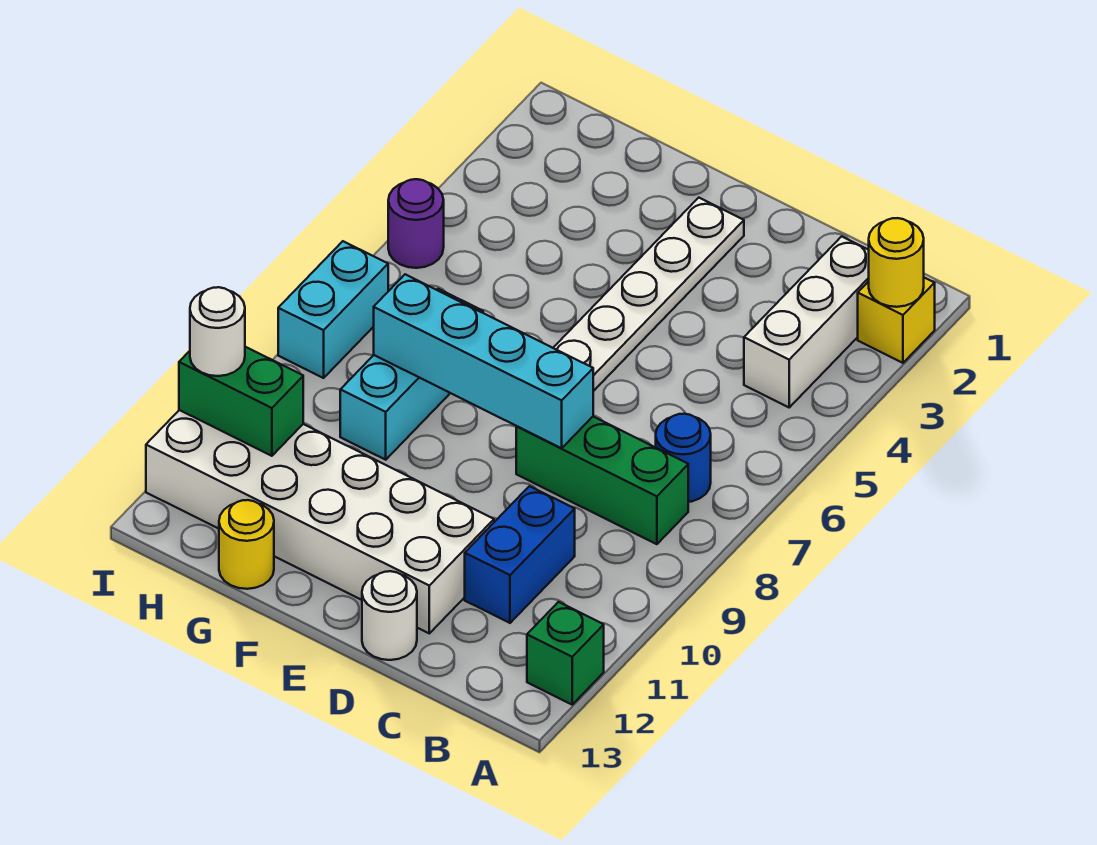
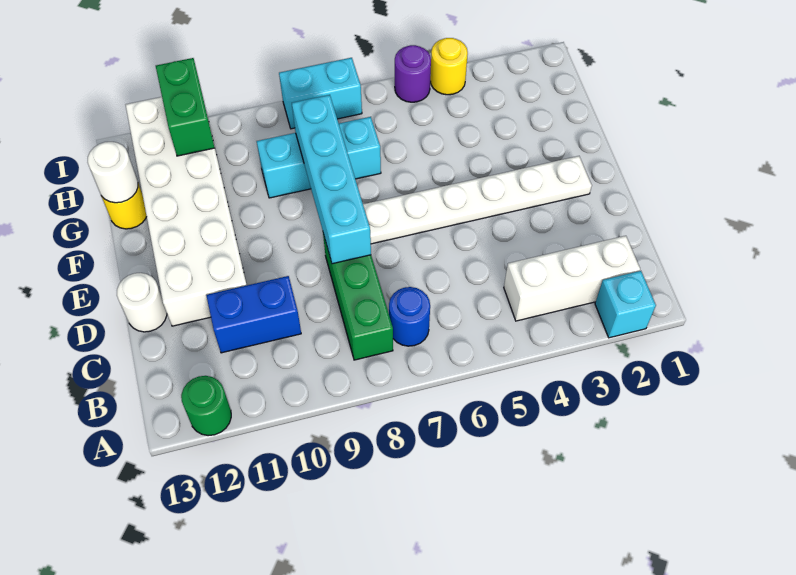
yellow 1x1 brick [858,278,935,363] -> cyan 1x1 brick [595,271,656,338]
yellow 1x1 round brick [869,218,924,307] -> yellow 1x1 round brick moved to [430,38,468,95]
green 1x1 brick [527,602,604,704] -> green 1x1 round brick [181,376,231,436]
white 1x1 round brick [190,287,245,376] -> white 1x1 round brick moved to [88,142,138,203]

